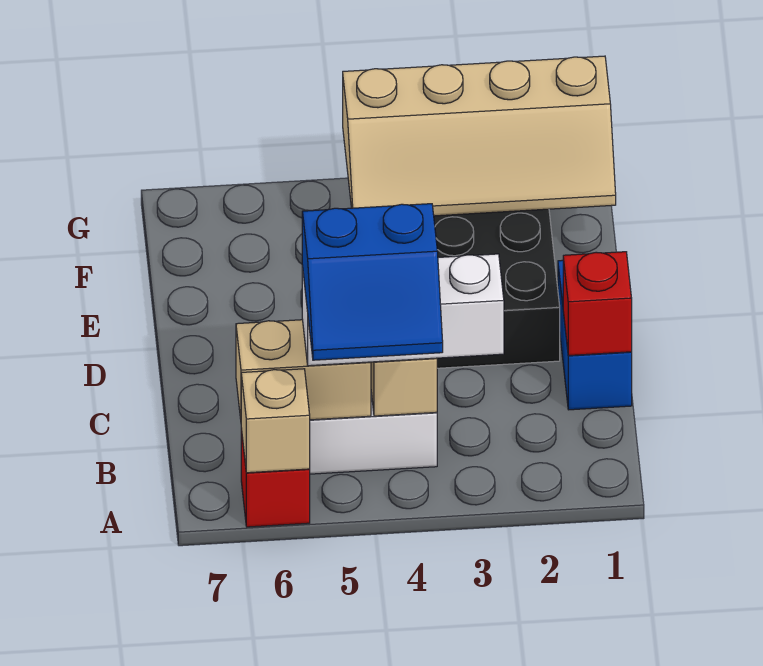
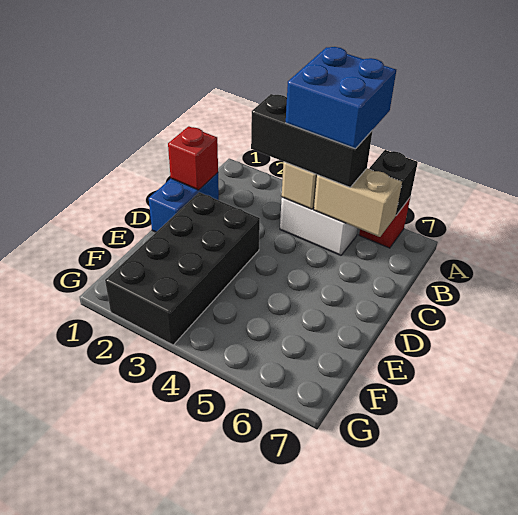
blue 2x2 slope [302,204,443,360] -> blue 2x2 brick [286,47,396,149]
tan 1x1 brick [241,369,310,473] -> black 1x1 brick [369,150,418,215]
white 1x3 brick [302,254,504,366] -> black 1x3 brick [251,94,373,187]
tan 2x4 slope [343,56,616,216] -> none

